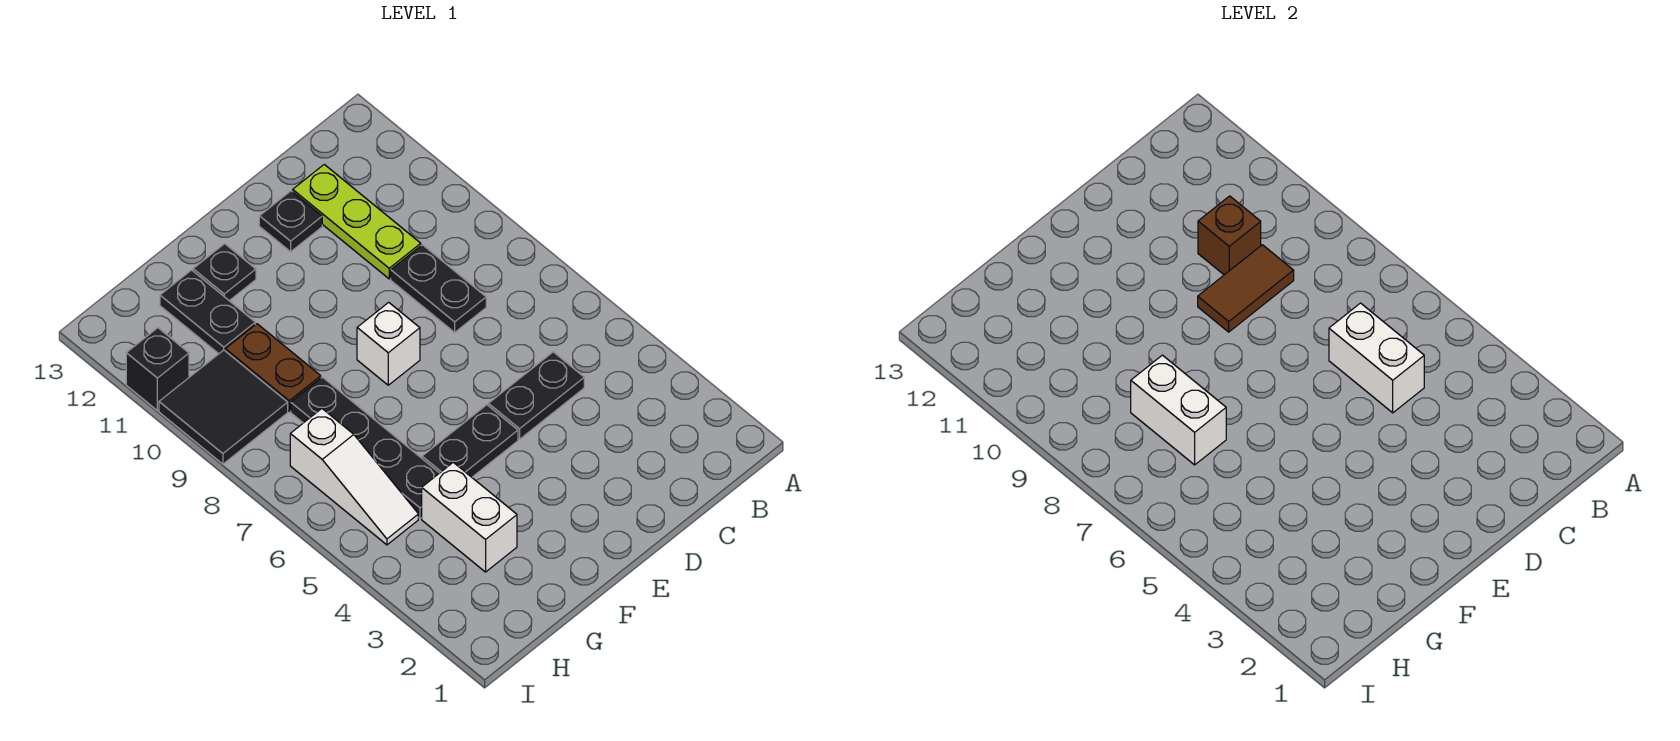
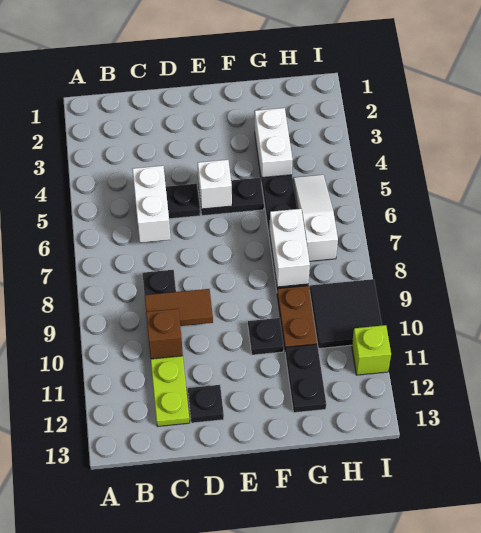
white 1x1 brick [357,302,420,385] -> white 1x1 brick moved to [198,160,232,209]
black 1x1 plate [193,244,256,301] -> black 1x1 plate moved to [248,318,284,355]
black 1x1 brick [126,328,189,411] -> lime 1x1 brick [352,325,391,375]

